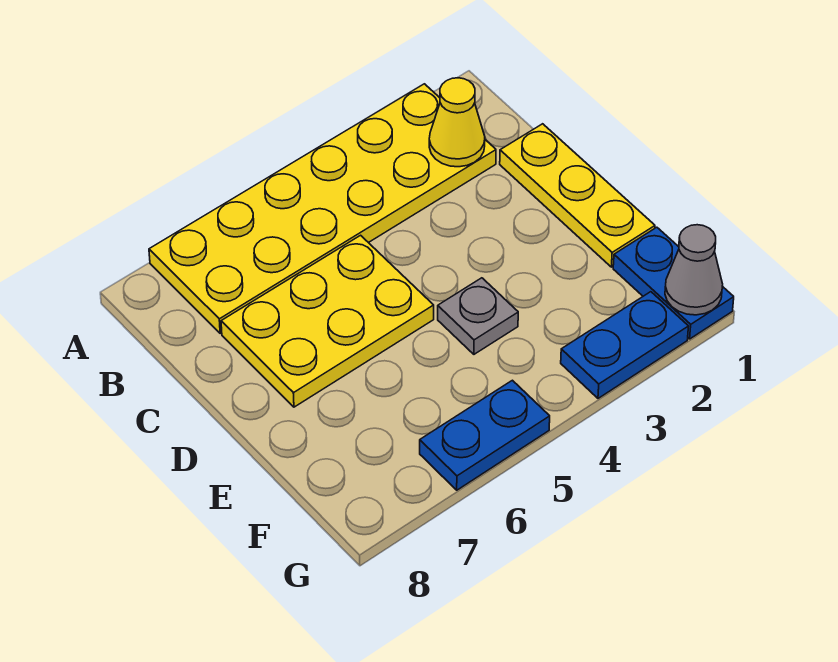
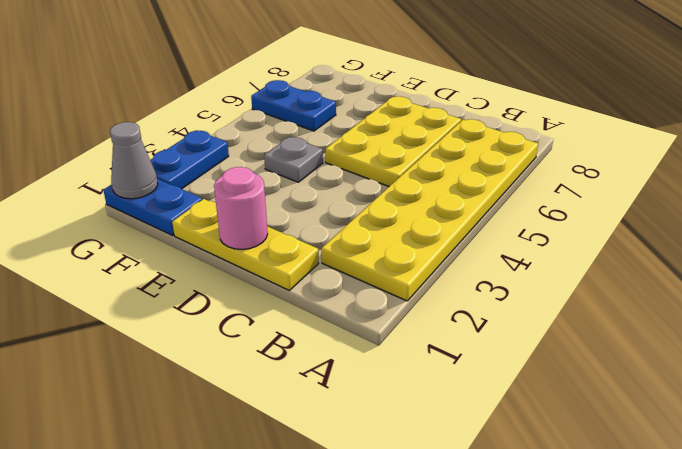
yellow 1x1 cone [429,78,485,167] -> none
none -> pink 1x1 round brick [214,167,268,249]
blue 1x2 plate [420,380,550,490] -> blue 1x2 plate turned to [251,80,336,131]

